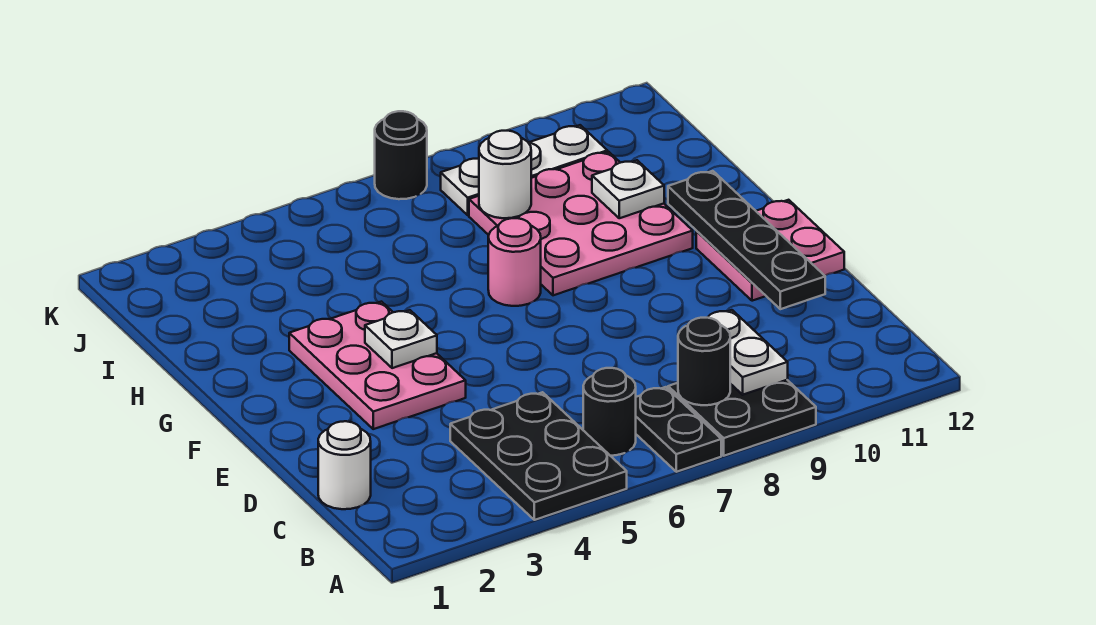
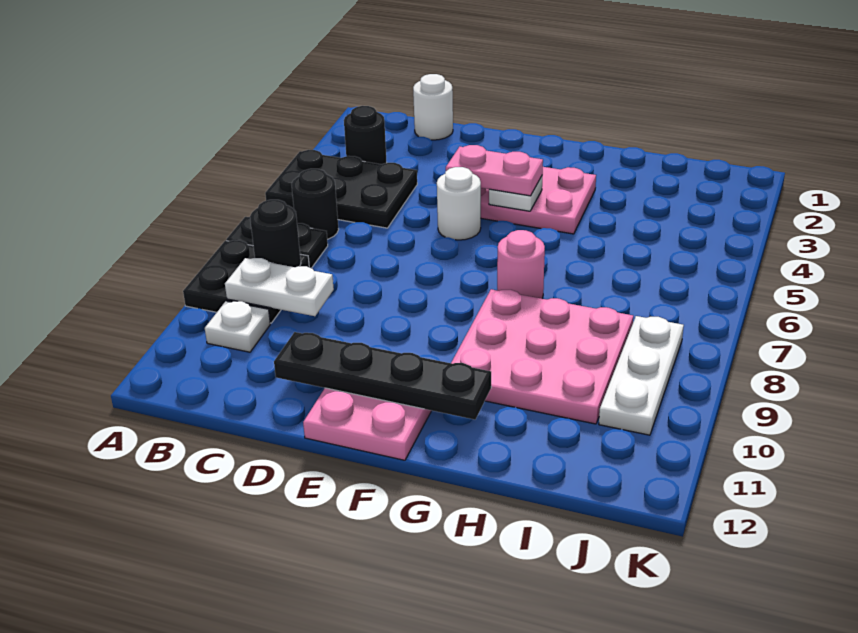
none -> pink 1x2 plate [446,145,543,196]
white 1x1 plate [592,160,664,218] -> white 1x1 plate moved to [205,301,270,352]
white 1x1 round brick [479,131,531,218] -> white 1x1 round brick moved to [437,167,481,240]
black 1x1 round brick [375,111,427,199] -> black 1x1 round brick moved to [344,106,387,164]

